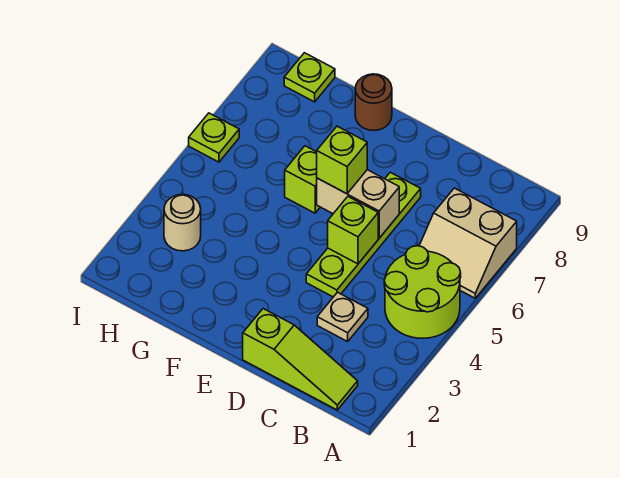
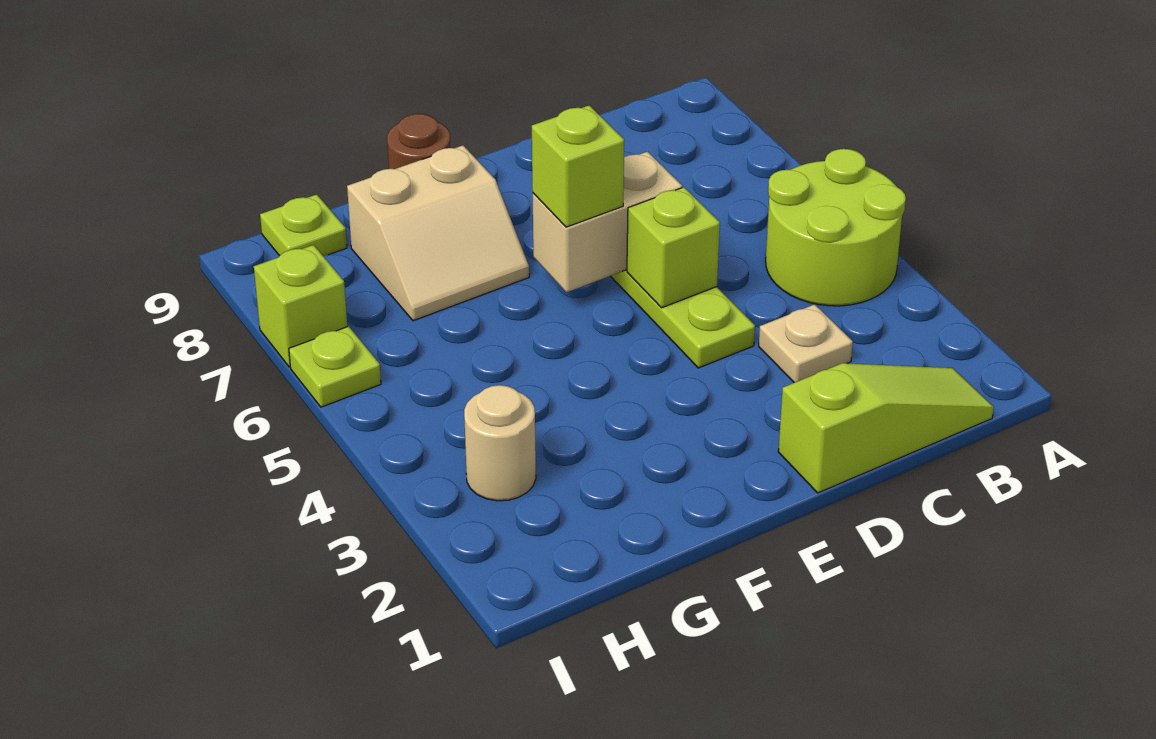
tan 2x2 slope [419,188,517,298] -> tan 2x2 slope moved to [347,145,529,321]
lime 1x1 brick [285,146,320,213] -> lime 1x1 brick moved to [254,245,347,367]

